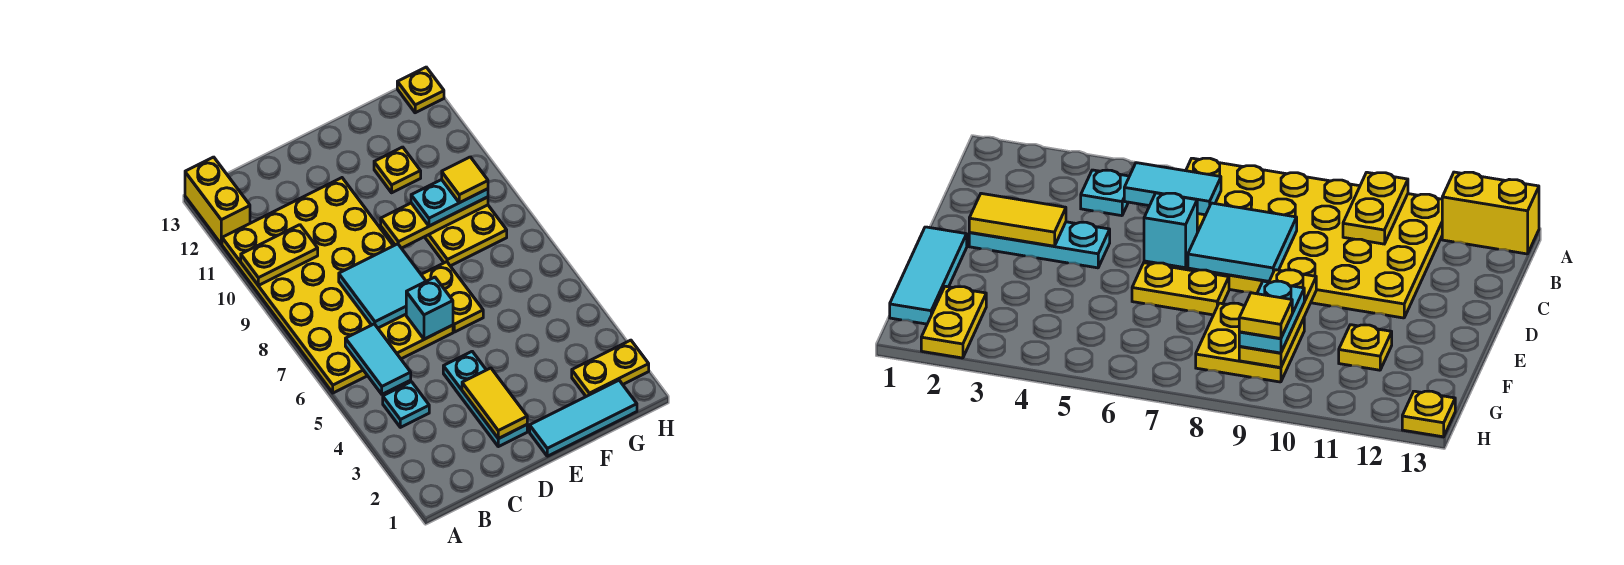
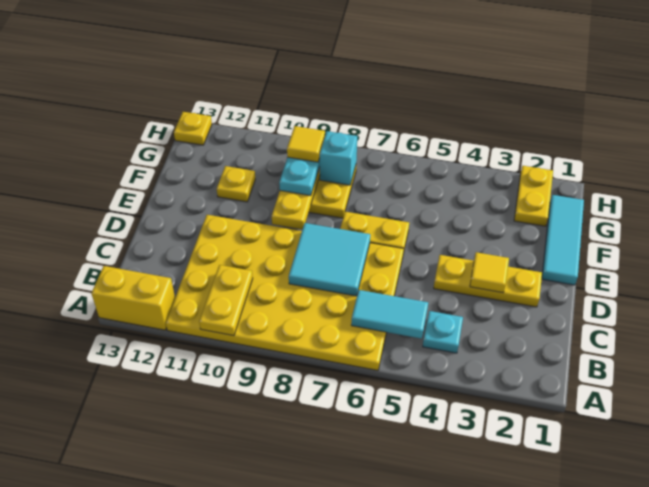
cyan 1x3 plate [443,352,527,447] -> yellow 1x3 plate [434,255,542,307]
yellow 1x2 tile [462,368,527,439] -> yellow 1x1 tile [470,252,509,293]
cyan 1x1 brick [406,277,453,339] -> cyan 1x1 brick moved to [319,131,357,185]

